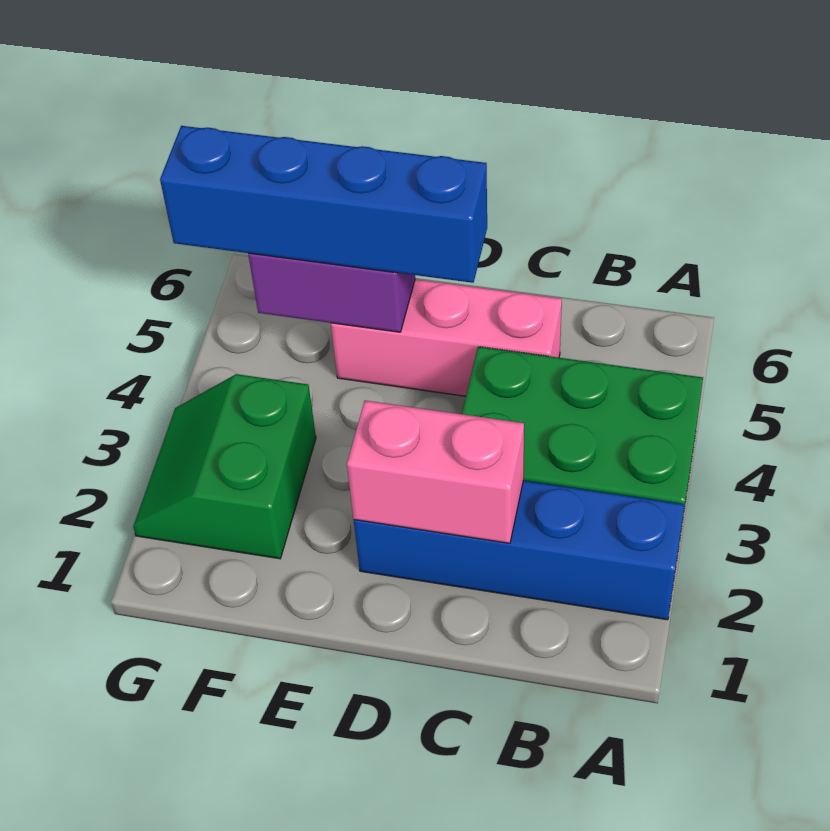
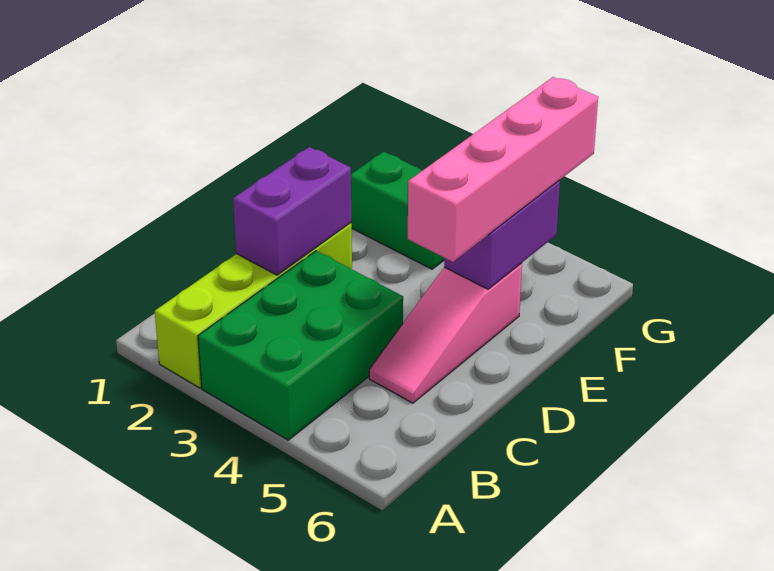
blue 1x4 brick [354,480,684,620] -> lime 1x4 brick [155,223,352,388]
pink 1x2 brick [347,400,524,543] -> purple 1x2 brick [233,147,351,275]
pink 1x3 brick [331,279,562,396] -> pink 1x3 slope [369,263,522,403]
blue 1x4 brick [160,126,487,283] -> pink 1x4 brick [408,77,598,262]

